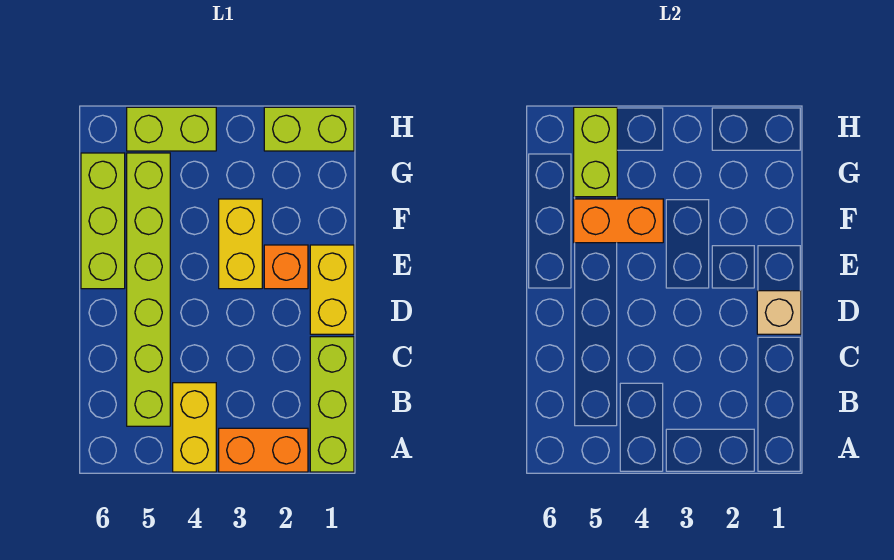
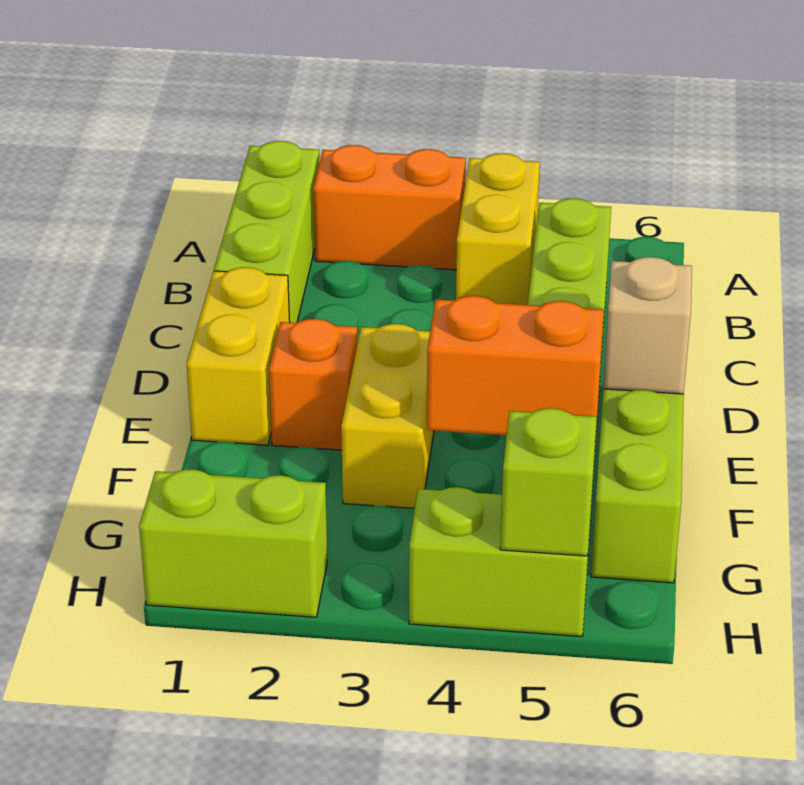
tan 1x1 brick [757,291,801,334] -> tan 1x1 brick moved to [603,257,692,394]
lime 1x2 brick [574,107,617,197] -> lime 1x1 brick [500,408,597,556]

